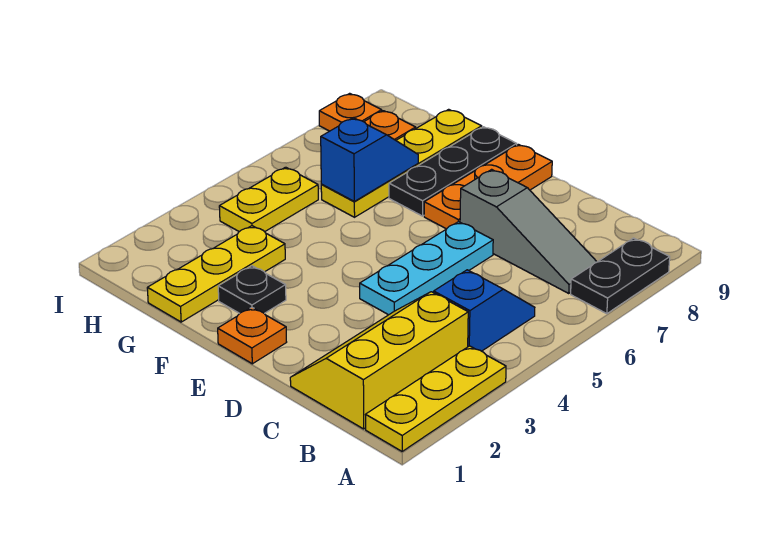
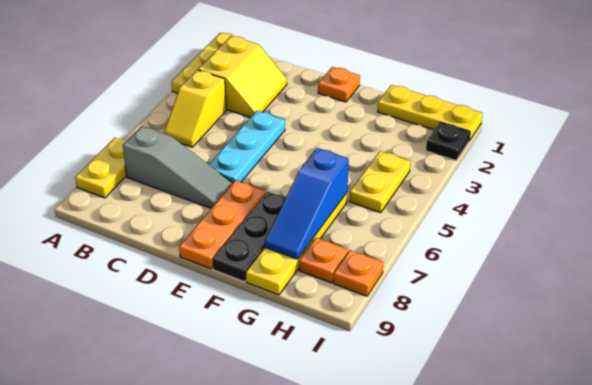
black 1x2 plate [571,238,670,314] -> yellow 1x2 plate [75,138,126,198]
yellow 2x3 slope [290,292,468,429] -> yellow 2x2 slope [198,36,287,117]
blue 1x2 slope [434,270,535,351] -> yellow 1x2 slope [164,70,226,147]
grey 1x3 slope [460,169,597,293] -> grey 1x3 slope turned to [123,126,233,208]
black 1x1 plate [218,266,286,313] -> black 1x1 plate moved to [426,122,470,161]
yellow 1x3 plate [147,226,285,322] -> yellow 1x3 plate turned to [378,85,483,141]
blue 1x2 slope [321,118,418,201] -> blue 1x3 slope [265,148,349,259]

